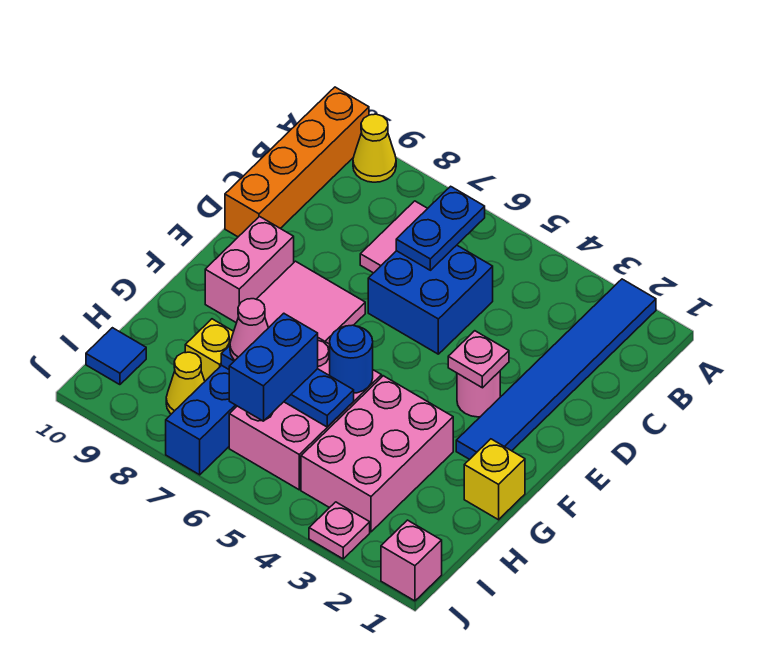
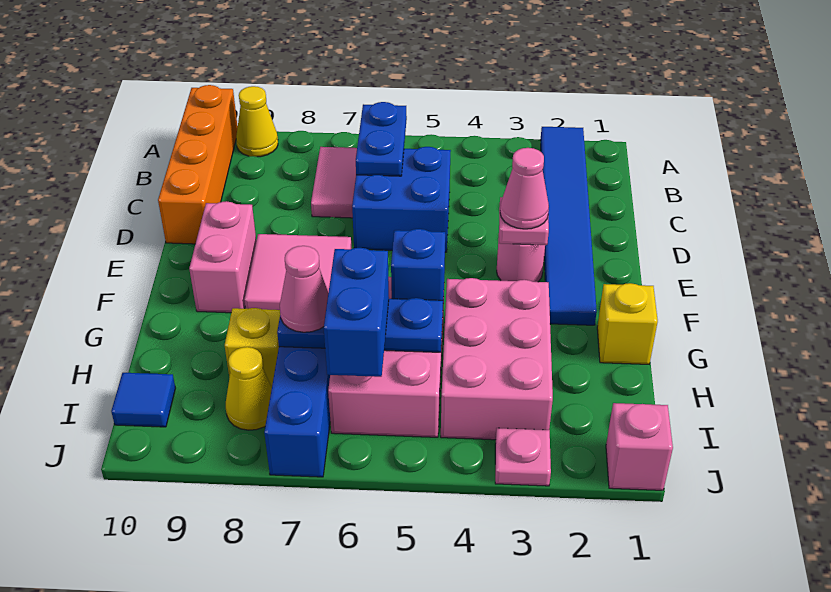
none -> pink 1x1 cone [500,148,549,229]
blue 1x1 round brick [330,325,373,393] -> blue 1x1 brick [391,229,445,300]

